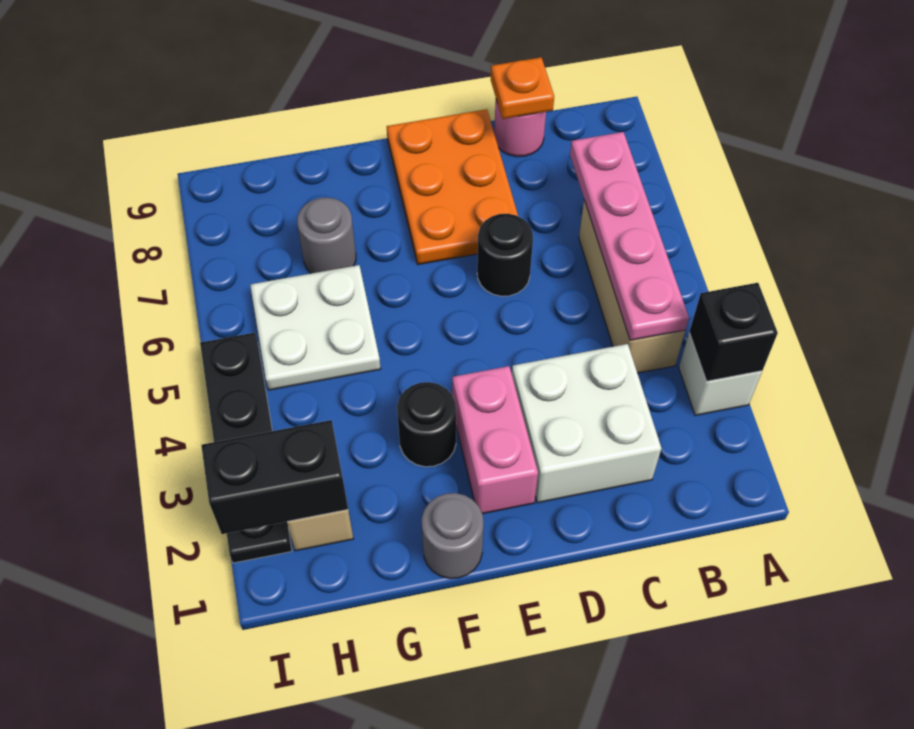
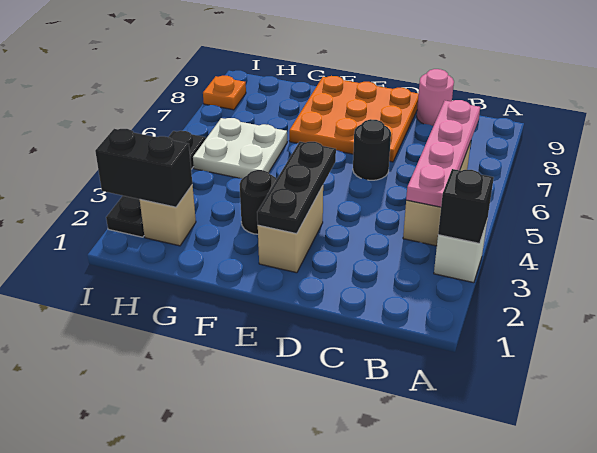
white 2x2 brick [512,344,661,503] -> none
orange 1x1 plate [491,57,554,119] -> orange 1x1 plate moved to [203,76,246,110]
orange 2x3 plate [387,109,518,265] -> orange 3x3 plate [289,76,419,162]
pink 1x2 brick [452,366,538,514] -> tan 1x2 brick [258,186,323,273]
none -> black 1x3 plate [257,142,336,234]
grey 1x1 round brick [422,493,483,578] -> none
grey 1x1 round brick [297,197,356,273] -> none

